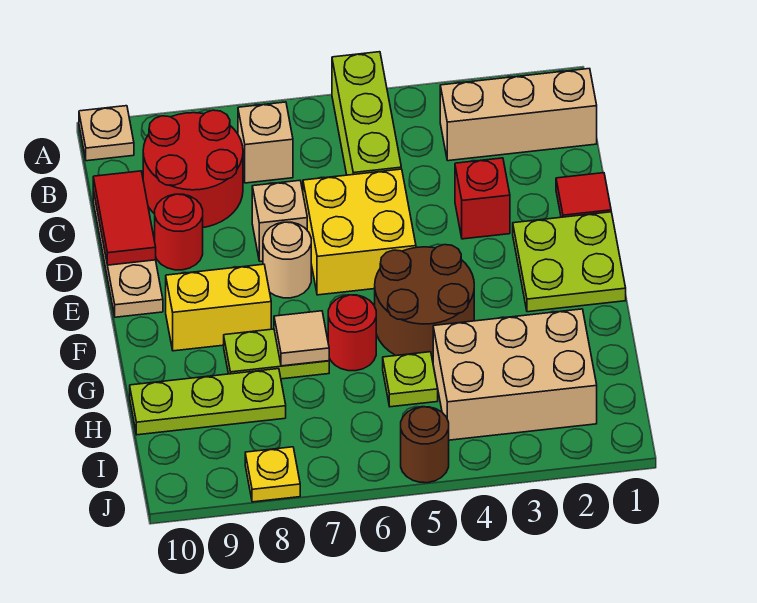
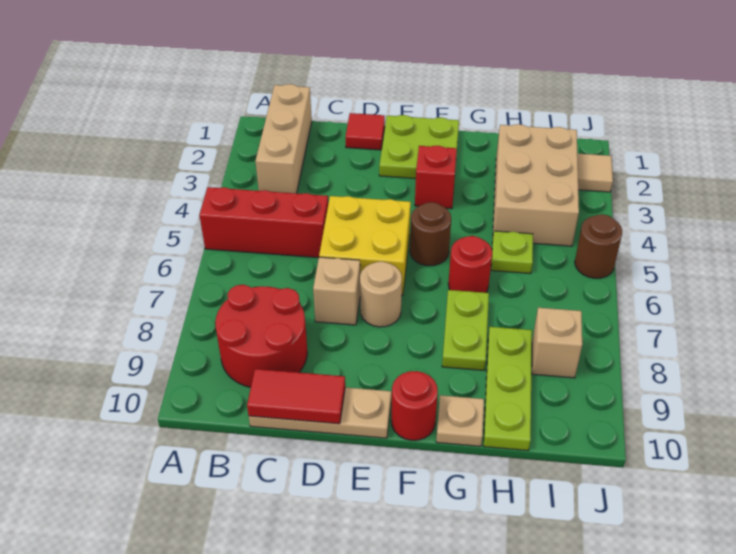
lime 1x3 brick [332,52,401,175] -> red 1x3 brick [199,187,328,258]
tan 1x1 plate [79,106,134,161] -> tan 1x1 plate moved to [436,395,484,446]
tan 1x1 brick [238,102,293,183] -> tan 1x1 brick moved to [532,308,582,378]
red 1x1 brick [455,158,510,239] -> red 1x1 brick moved to [415,145,457,209]
red 1x1 round brick [155,194,203,270] -> red 1x1 round brick moved to [391,371,438,440]
brown 2x2 round brick [375,245,474,361] -> brown 1x1 round brick [410,202,451,266]
yellow 1x2 brick [166,264,271,351] -> none
tan 1x1 tile [274,311,329,366] -> tan 1x1 tile moved to [577,153,613,192]
yellow 1x1 plate [245,447,300,502] -> none

